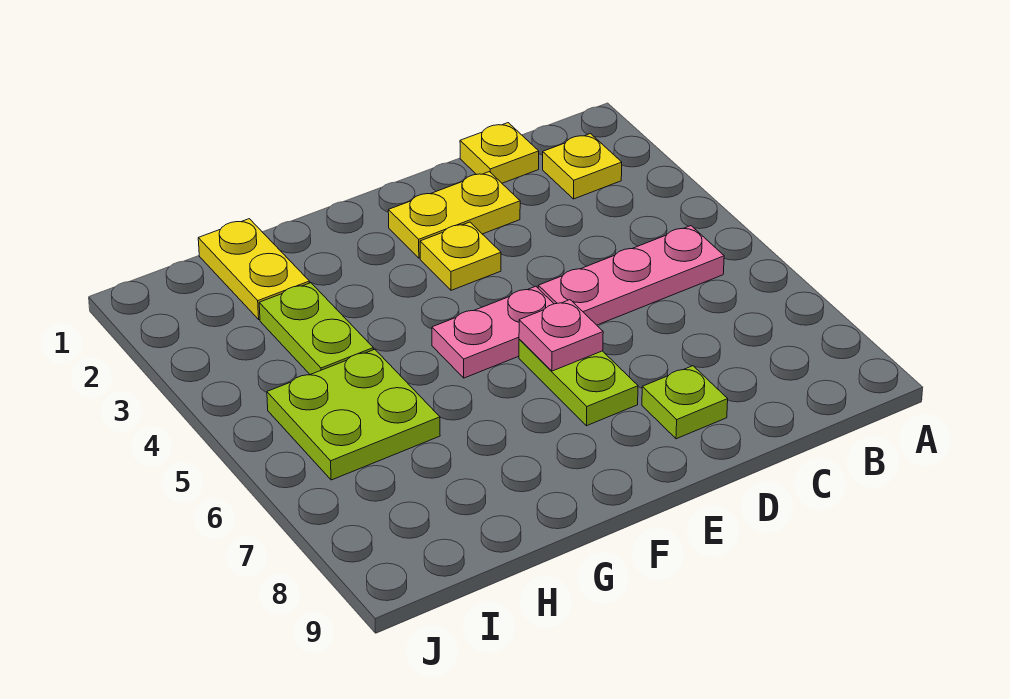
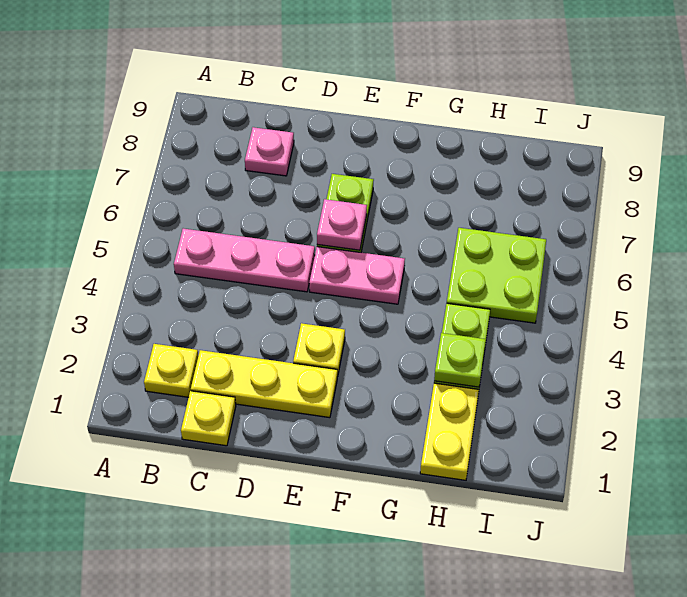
none -> pink 1x1 plate [245,127,294,176]
yellow 1x2 plate [388,172,520,258] -> yellow 1x3 plate [191,350,338,418]
lime 1x1 plate [642,366,728,439] -> lime 1x1 plate moved to [434,333,486,387]

